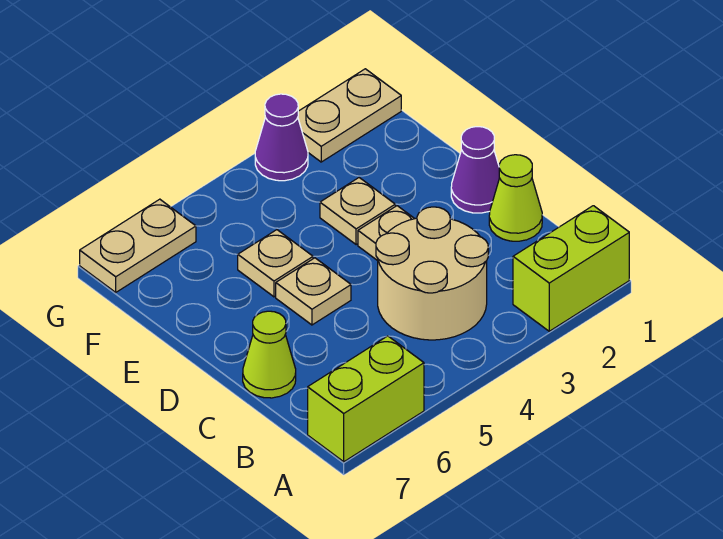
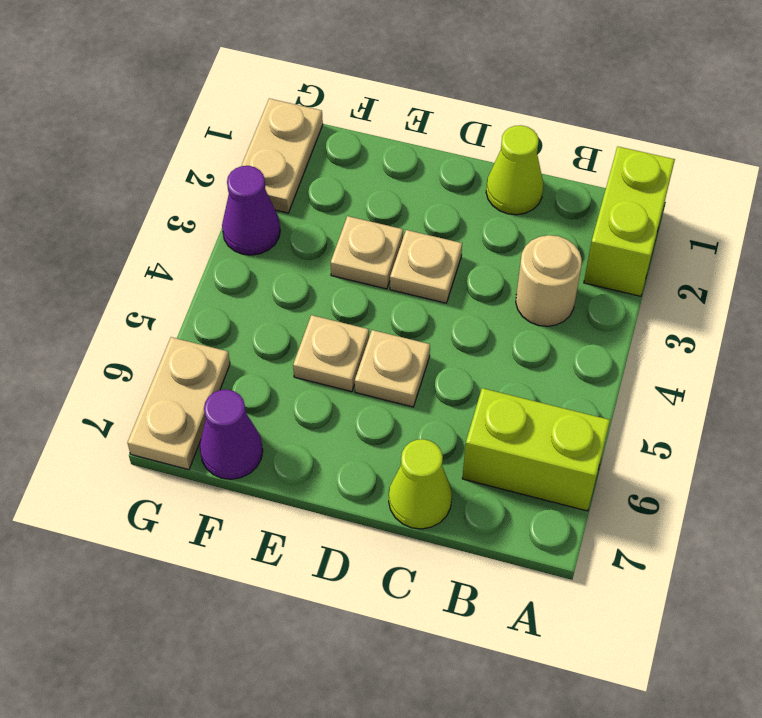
lime 1x2 brick [308,336,424,462] -> lime 1x2 brick turned to [462,388,610,511]
tan 2x2 round brick [376,207,488,340] -> tan 1x1 round brick [516,235,582,326]
purple 1x1 cone [451,127,499,213] -> purple 1x1 cone moved to [200,390,263,479]

